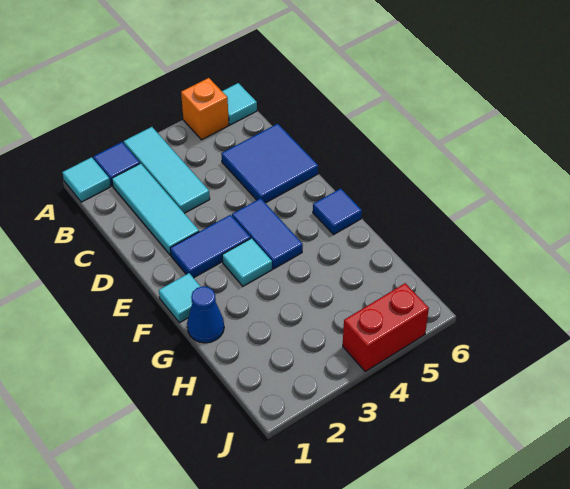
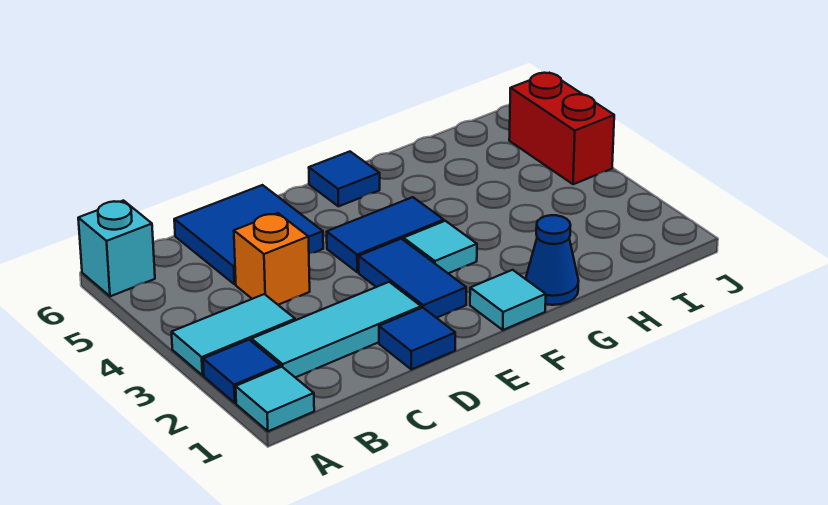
cyan 1x3 tile [124,127,210,213] -> cyan 1x2 tile [172,294,295,375]
orange 1x1 brick [181,78,229,140] -> orange 1x1 brick moved to [234,213,310,305]
cyan 1x1 tile [222,83,257,125] -> cyan 1x1 brick [78,201,155,296]
none -> blue 1x1 tile [379,308,455,369]

